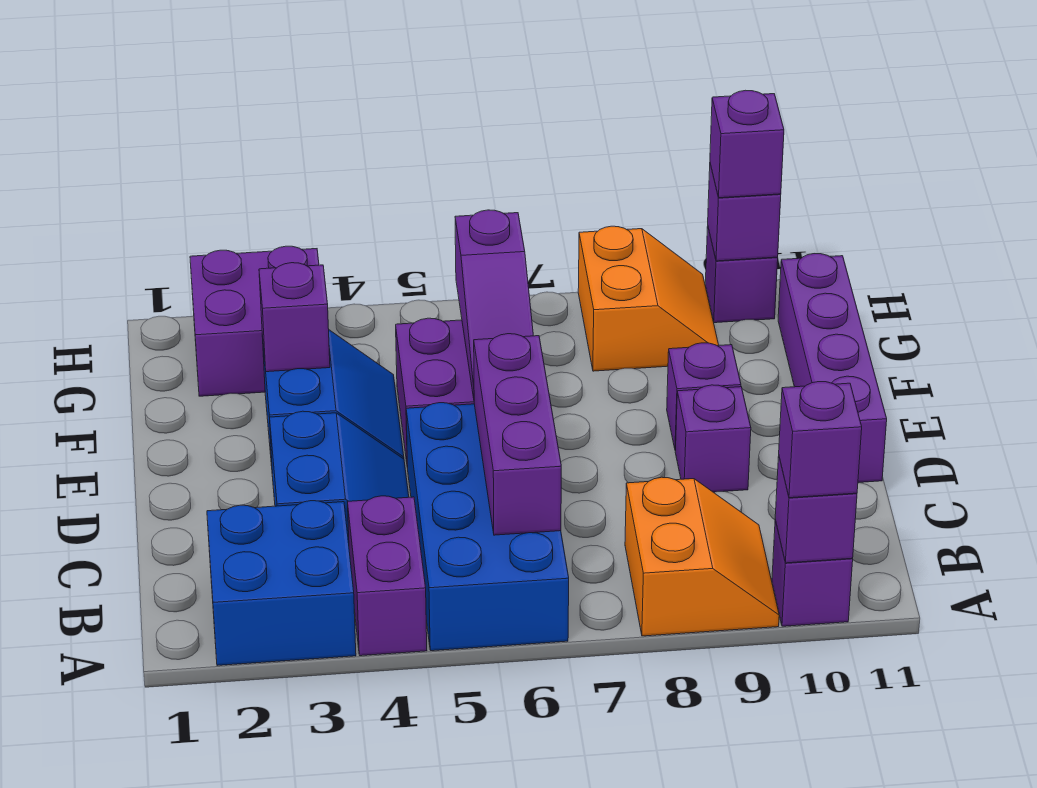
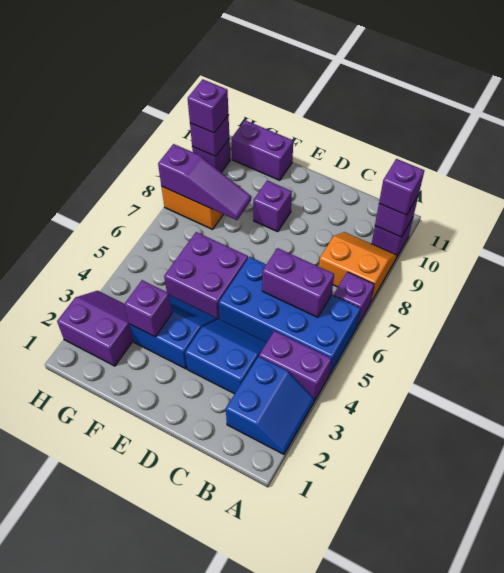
blue 2x2 brick [207,501,356,666] -> blue 2x2 slope [226,356,315,454]
purple 1x3 brick [474,334,561,535] -> purple 1x2 brick [262,248,334,317]
purple 1x1 brick [675,385,751,492] -> purple 1x1 brick moved to [334,272,374,326]
purple 1x4 brick [778,254,887,483] -> purple 1x2 brick [231,120,293,180]
purple 1x3 slope [455,210,533,398] -> purple 1x3 slope moved to [158,144,251,220]
purple 2x2 brick [190,246,319,396] -> purple 2x2 slope [57,291,133,366]

